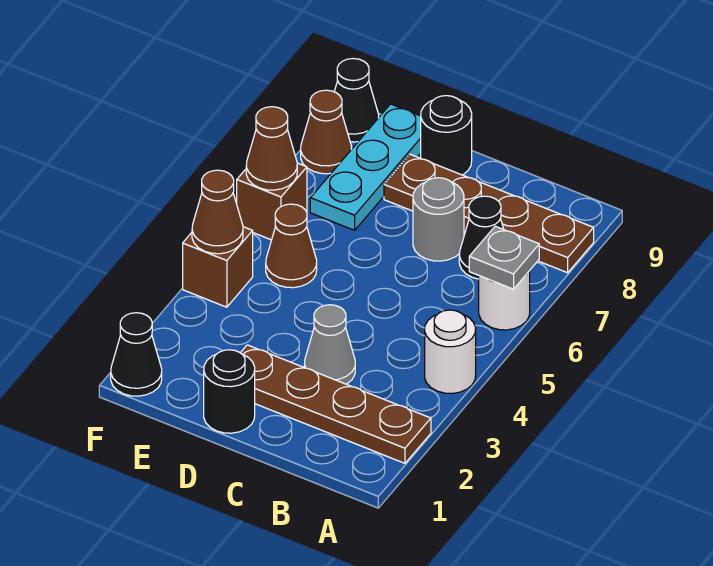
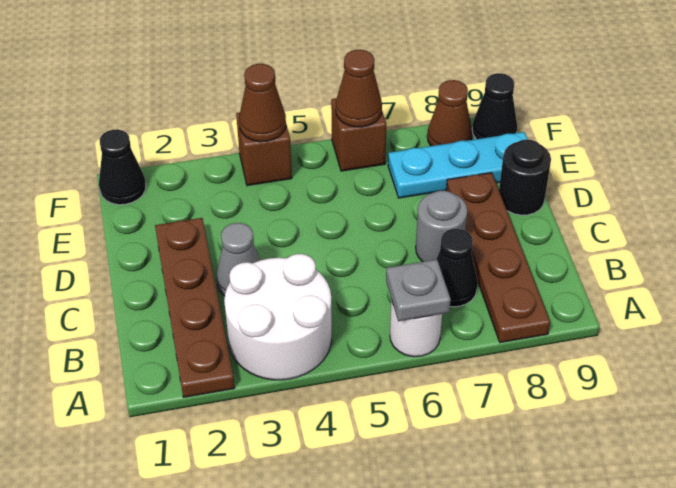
white 1x1 round brick [425,310,476,393] -> white 2x2 round brick [224,254,332,380]
black 1x1 round brick [204,350,255,433] -> none
brown 1x1 cone [266,204,317,288] -> none

